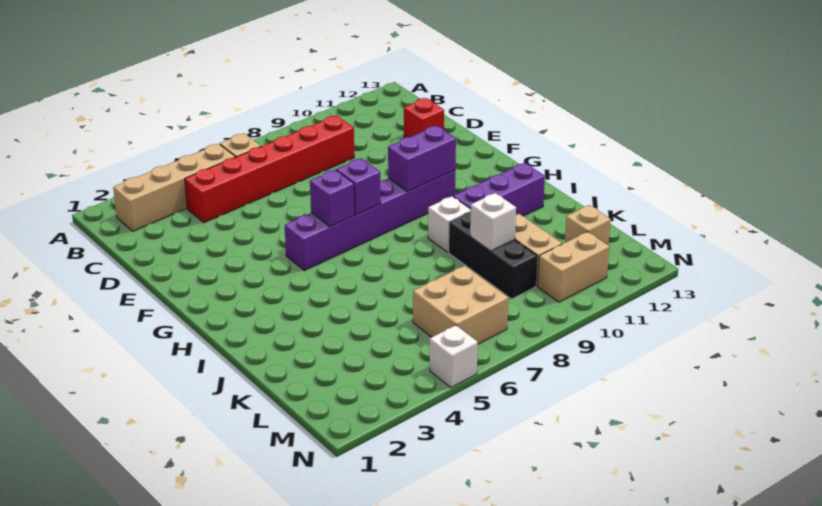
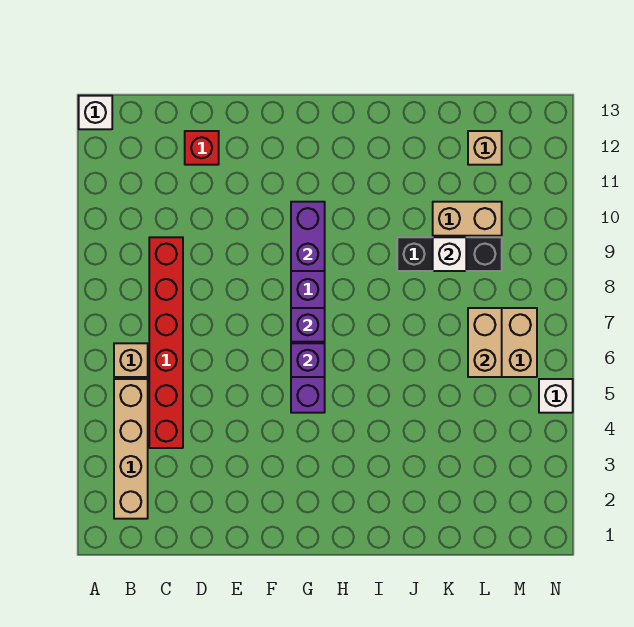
white 1x1 brick [428,196,471,252] -> white 1x1 brick moved to [79,96,112,129]
purple 1x3 brick [453,163,545,216] -> none
tan 1x2 brick [538,232,609,302] -> tan 1x2 brick moved to [468,308,502,377]

